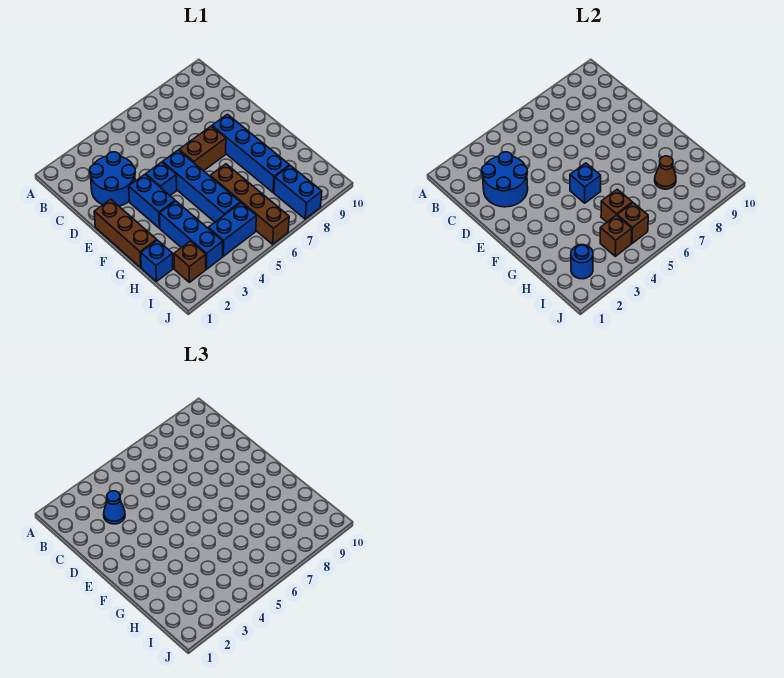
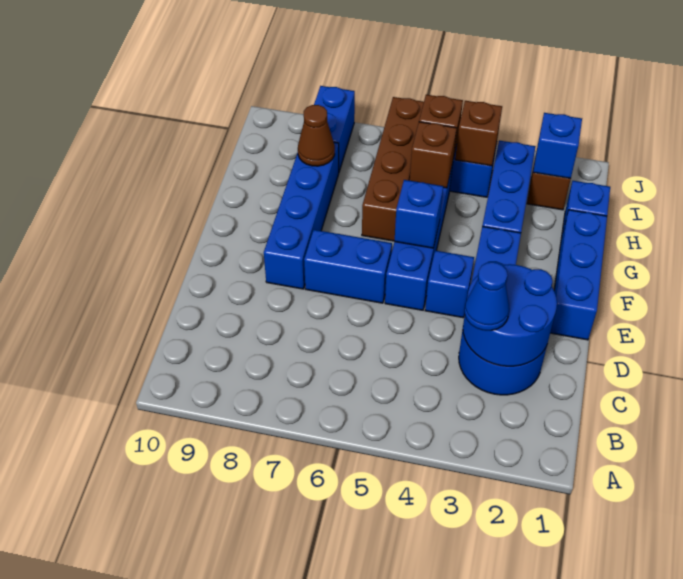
brown 1x3 brick [94,199,157,267] -> blue 1x3 brick [550,210,607,340]
brown 1x2 brick [179,126,226,171] -> blue 1x2 brick [304,230,392,303]
blue 1x1 round brick [571,245,593,279] -> blue 1x1 brick [533,113,582,179]

